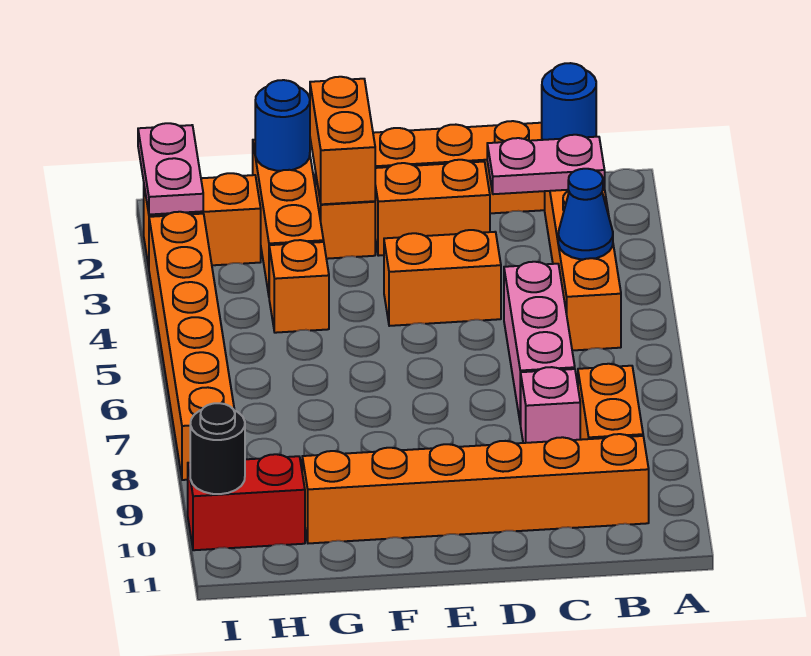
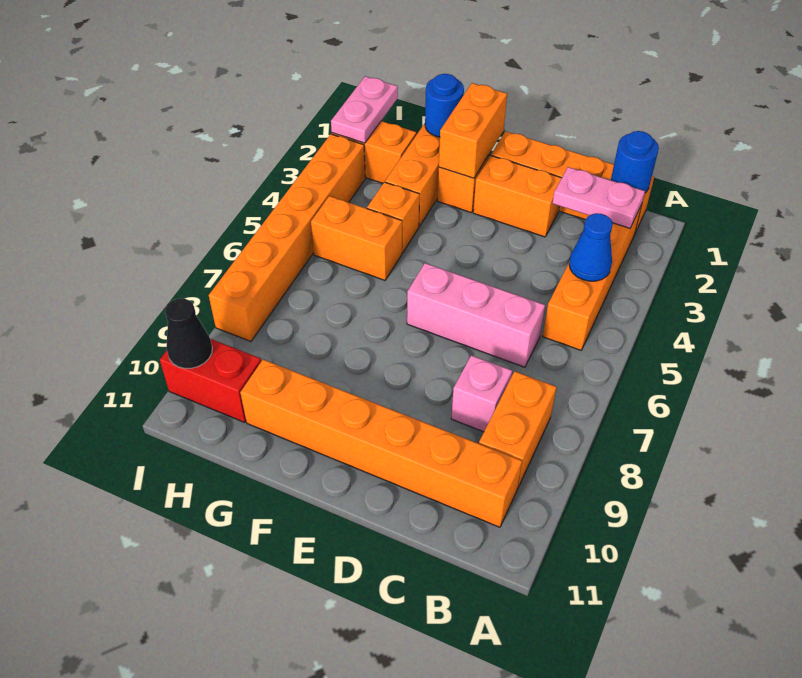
pink 1x3 brick [504,262,575,424] -> pink 1x3 brick turned to [407,263,545,367]
orange 1x2 brick [384,230,501,326] -> orange 1x2 brick moved to [311,196,402,280]
black 1x1 round brick [190,403,245,494] -> black 1x1 cone [165,298,212,368]

